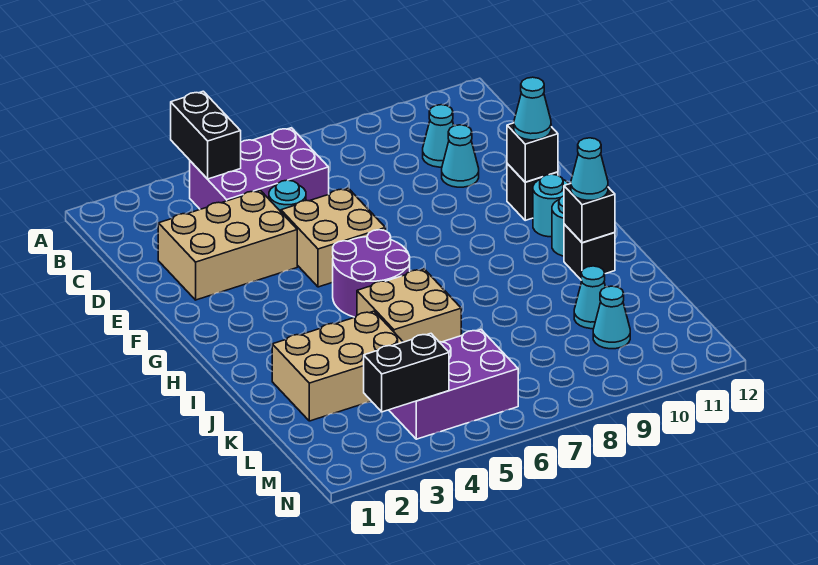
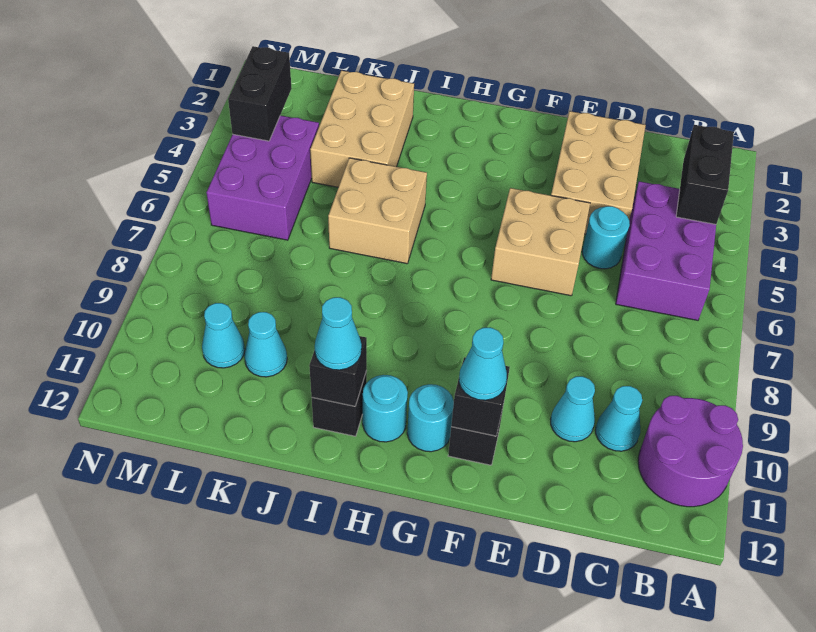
black 1x2 brick [171,91,241,179] -> black 1x2 brick turned to [676,125,734,224]
purple 2x2 round brick [333,230,410,317] -> purple 2x2 round brick moved to [638,396,743,507]

